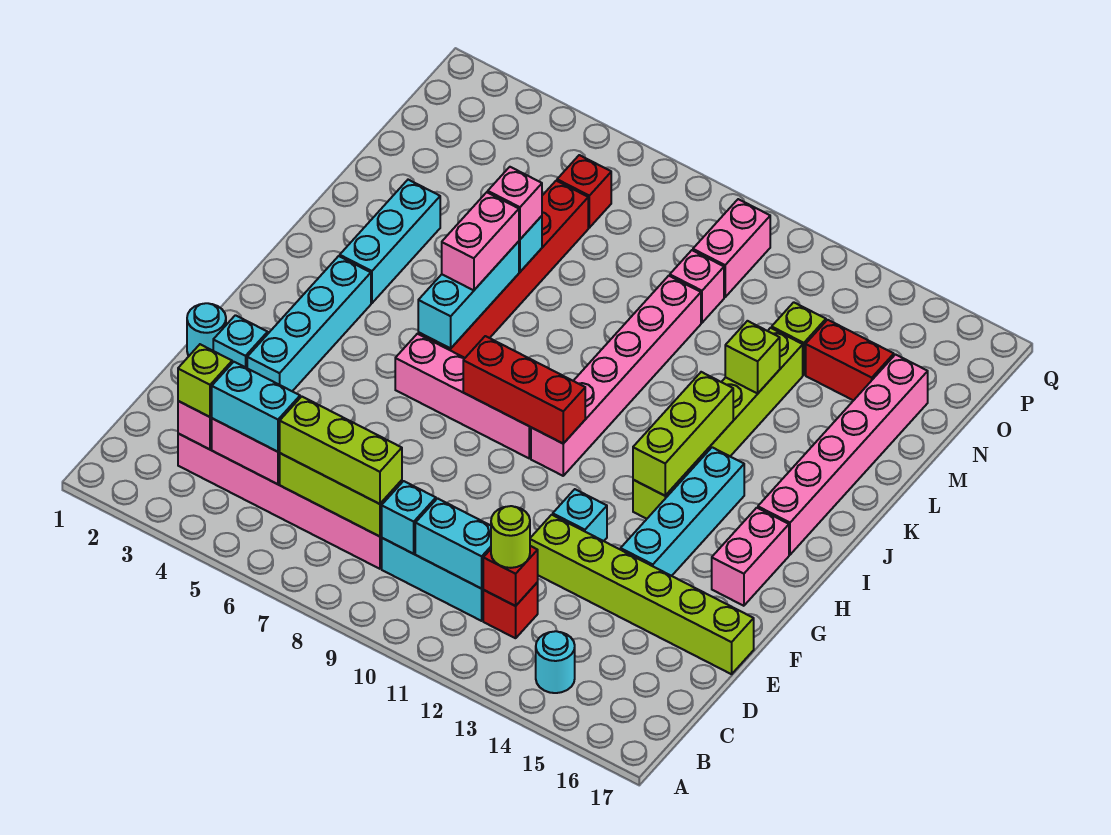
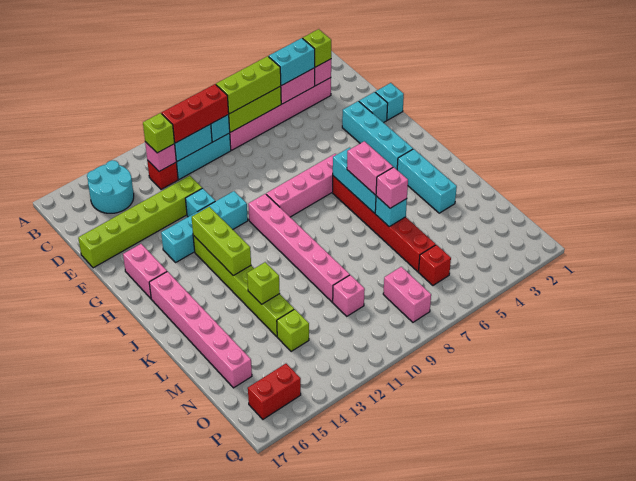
cyan 1x1 round brick [536,631,575,693] -> cyan 2x2 round brick [87,160,134,213]
red 1x1 brick [483,546,538,606] -> pink 1x1 brick [145,142,176,172]
lime 1x1 round brick [491,506,530,568] -> lime 1x1 brick [143,113,175,153]
cyan 1x1 round brick [187,303,226,356] -> cyan 1x1 brick [375,83,404,120]
cyan 1x4 brick [621,447,744,576] -> cyan 1x4 brick turned to [161,191,248,262]
red 1x3 brick [463,336,585,444] -> red 1x3 brick moved to [162,84,229,143]
red 1x2 brick [806,320,894,401] -> red 1x2 brick moved to [248,364,301,419]
pink 1x2 brick [693,199,770,297] -> pink 1x2 brick moved to [383,267,431,322]

